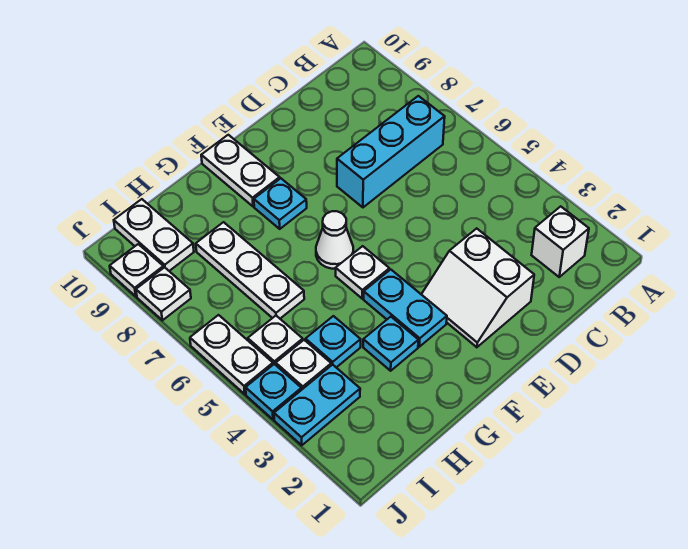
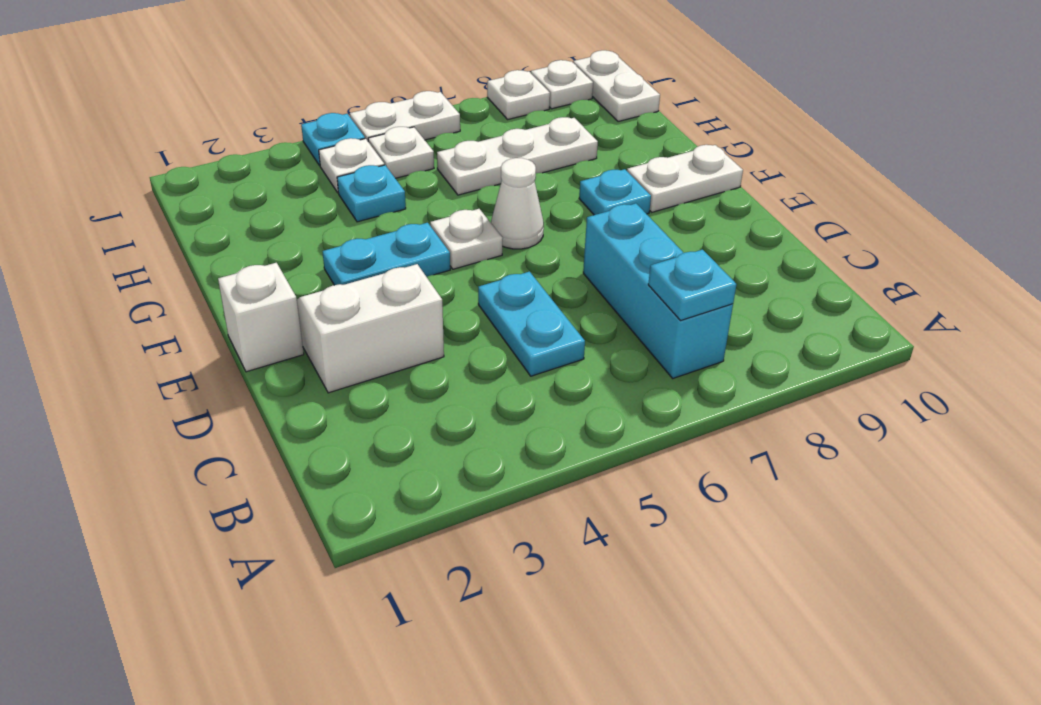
white 1x1 brick [532,206,589,277] -> white 1x1 brick moved to [218,263,304,372]
cyan 1x1 plate [363,317,418,371] -> cyan 1x1 plate moved to [648,250,737,320]
cyan 1x2 plate [274,365,360,445] -> cyan 1x2 plate moved to [478,272,585,376]
white 1x2 plate [114,199,194,271] -> white 1x2 plate turned to [573,50,660,122]

